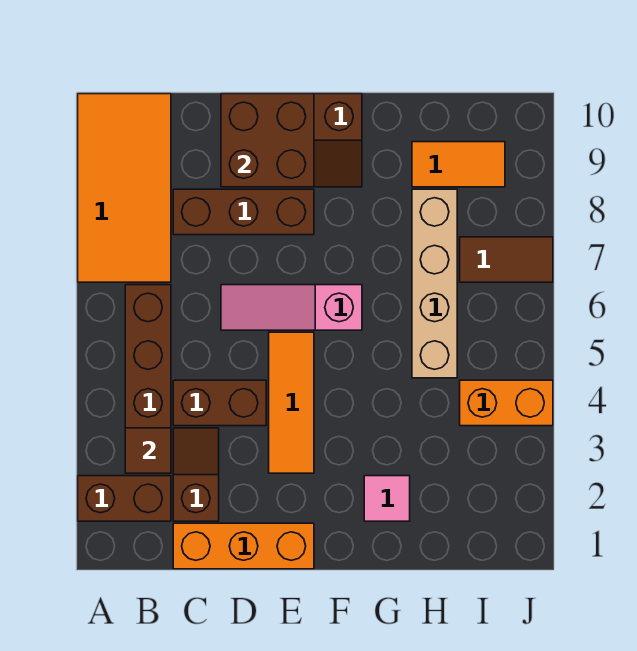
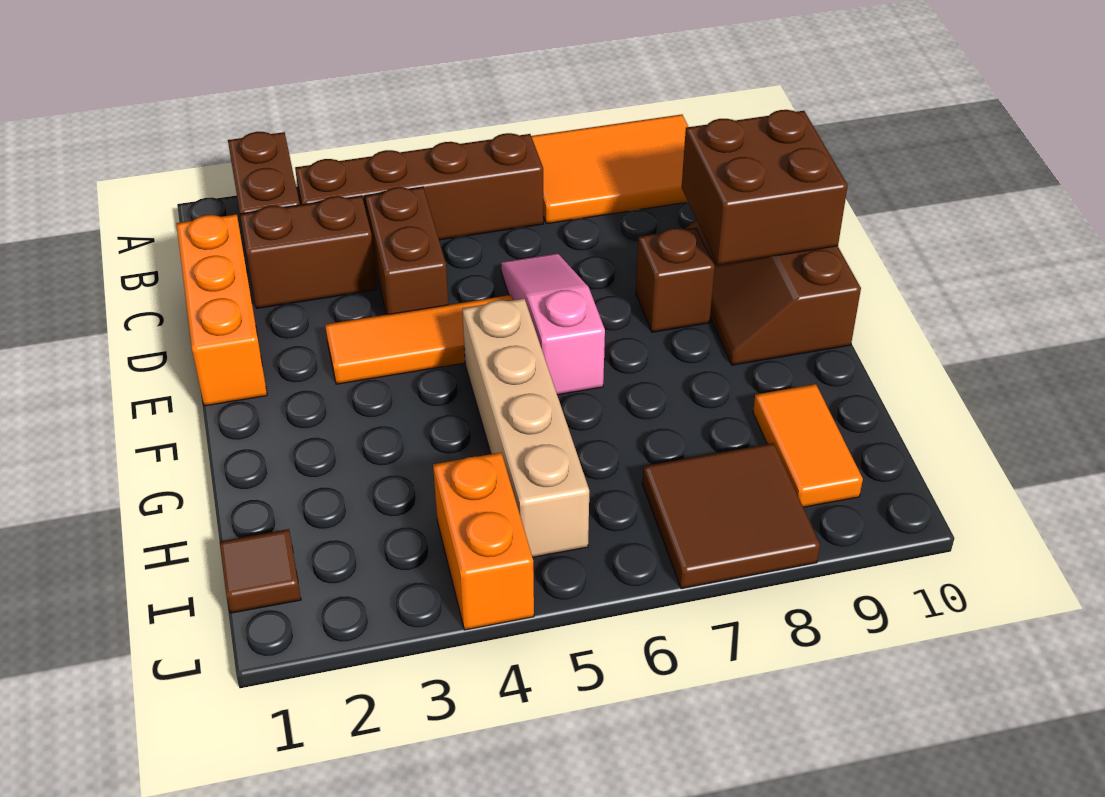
orange 2x4 tile [78,94,171,282] -> orange 2x3 tile [531,114,688,224]
brown 1x1 tile [125,428,171,473] -> brown 1x1 tile moved to [220,529,301,613]
brown 1x2 slope [173,428,219,521] -> brown 1x2 brick [240,196,377,309]
brown 1x3 brick [173,189,314,235] -> brown 1x1 brick [636,228,715,332]
pink 1x1 tile [364,476,410,521] -> none
tan 1x4 brick [412,189,457,378] -> tan 1x4 brick turned to [462,299,589,557]
brown 1x2 tile [460,237,553,282] -> brown 2x2 tile [642,443,820,589]

